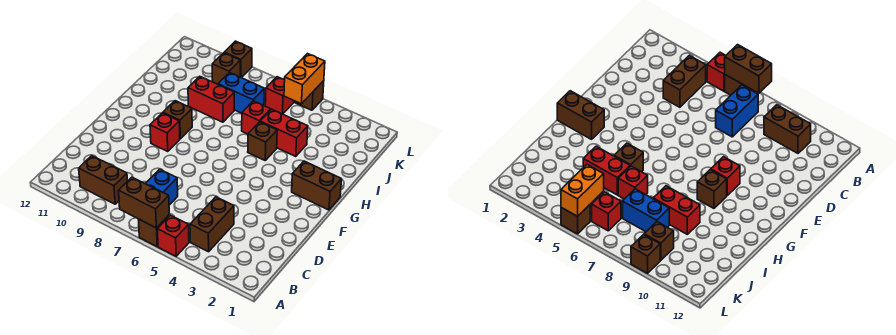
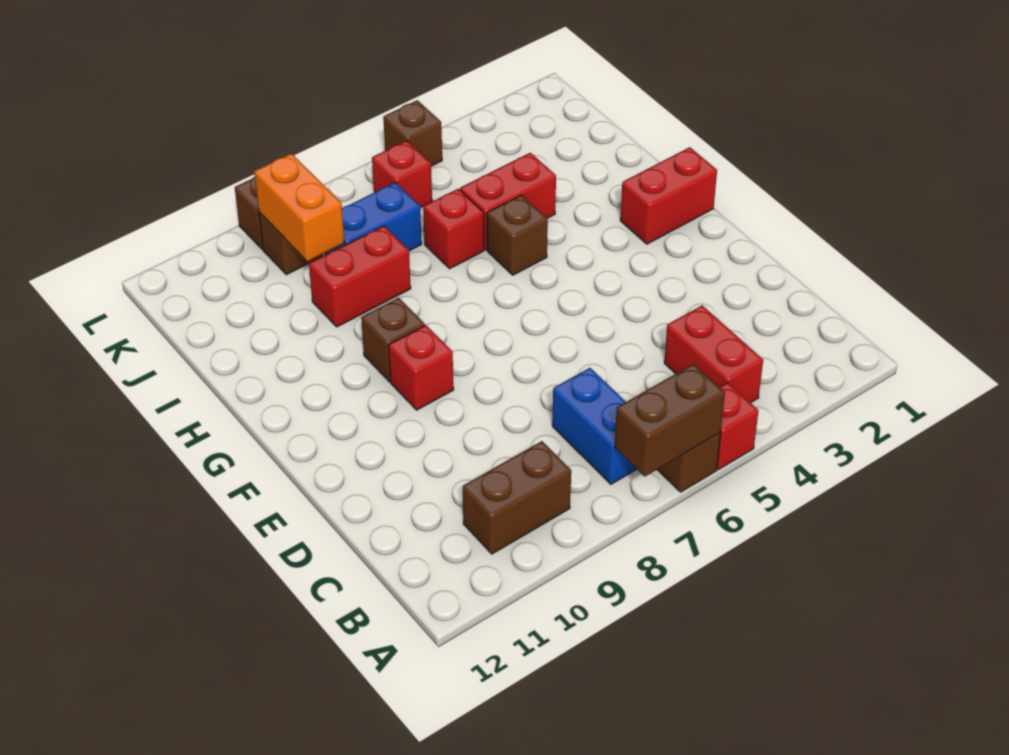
brown 1x2 brick [190,197,234,252] -> red 1x2 brick [664,305,763,403]
brown 1x2 brick [292,161,342,210] -> red 1x2 brick [620,147,717,244]
orange 1x2 brick [284,54,325,104] -> orange 1x2 brick moved to [254,154,344,261]

